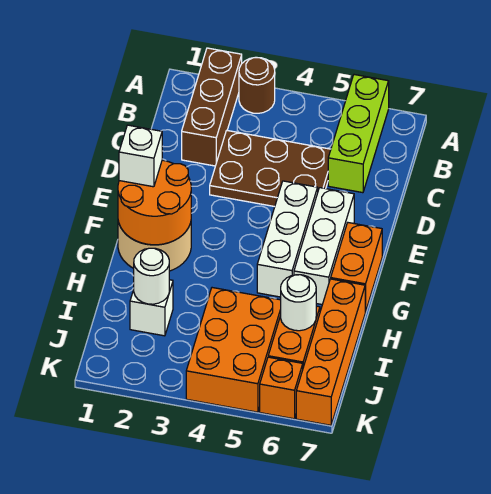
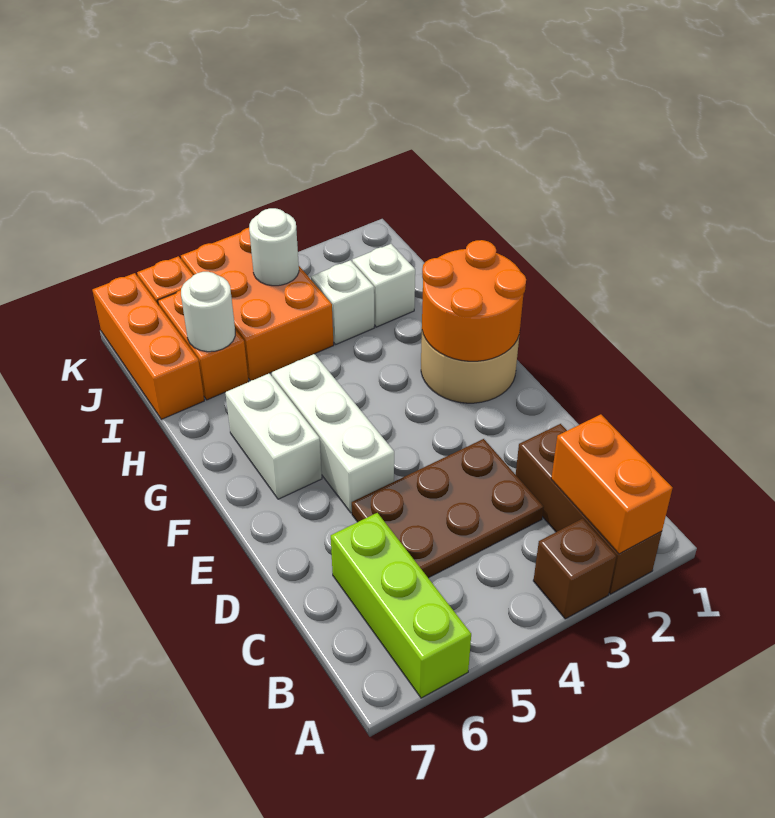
brown 1x1 round brick [239,57,275,113] -> brown 1x1 brick [533,518,616,619]
white 1x3 brick [294,188,354,305] -> white 1x2 brick [225,373,322,499]
white 1x1 brick [119,125,162,187] -> white 1x1 brick moved to [311,260,374,344]
orange 1x2 brick [331,223,382,312] -> orange 1x2 brick moved to [551,414,673,554]
orange 1x4 brick [296,279,365,425] -> orange 1x3 brick [92,273,204,419]
white 1x1 round brick [134,248,169,304] -> white 1x1 round brick moved to [249,208,299,286]

